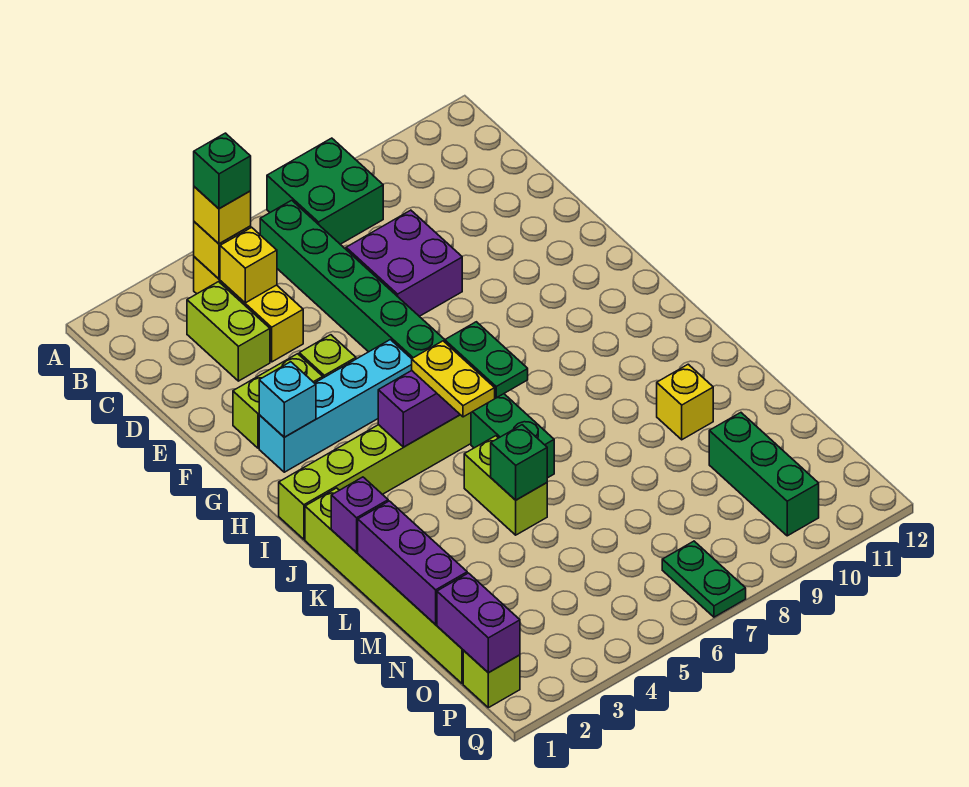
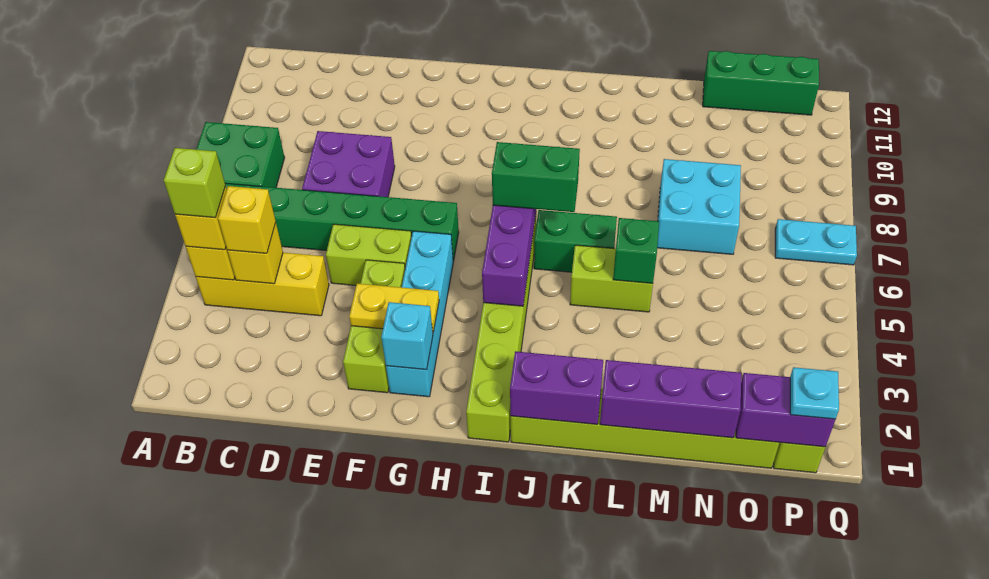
green 1x1 brick [194,133,251,209] -> lime 1x1 brick [164,148,226,218]
lime 1x2 brick [187,282,270,381] -> lime 1x2 brick moved to [326,224,412,285]
yellow 1x2 plate [412,341,495,417] -> yellow 1x2 plate moved to [349,283,439,332]
green 1x2 plate [445,322,528,398] -> green 1x2 brick [492,142,580,212]
purple 1x1 brick [331,477,388,552] -> purple 1x2 brick [510,351,603,424]
yellow 1x1 brick [657,364,713,440] -> yellow 1x1 brick moved to [218,186,276,253]
none -> cyan 2x2 brick [657,159,741,254]
green 1x3 brick [709,413,819,536] -> green 1x3 brick moved to [703,51,819,115]
none -> cyan 1x1 plate [790,367,839,419]
green 1x2 plate [662,541,746,617] -> cyan 1x2 plate [775,219,857,265]

